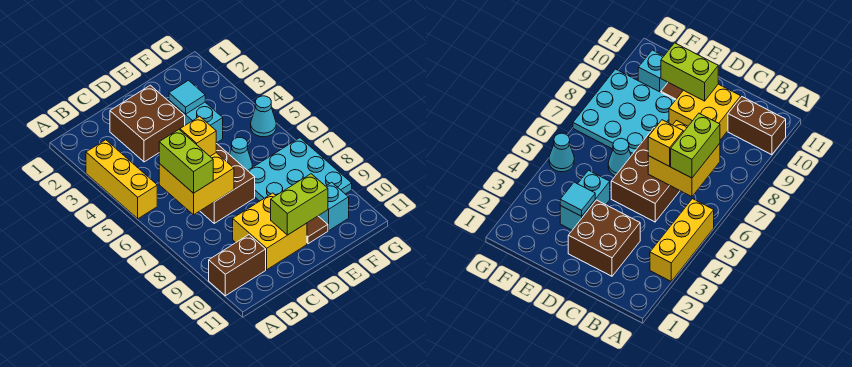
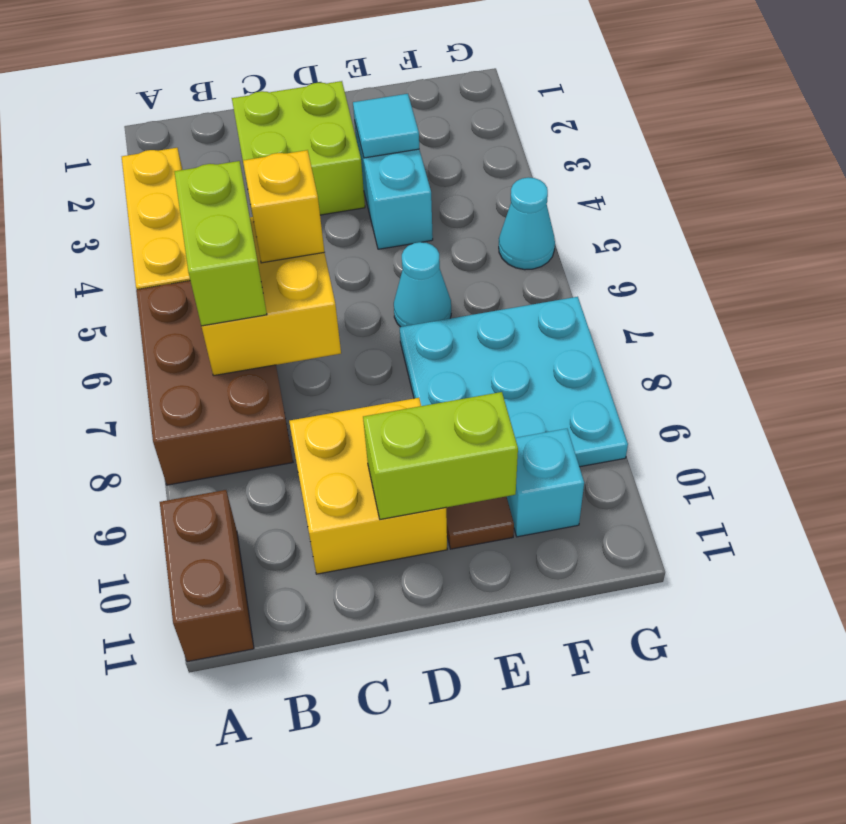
brown 1x2 brick [209,235,266,296] -> brown 1x2 brick turned to [160,490,254,662]
brown 2x2 brick [110,85,185,162] -> lime 2x2 brick [232,81,365,215]
brown 2x3 brick [200,143,255,223] -> brown 2x3 brick moved to [136,281,293,485]

